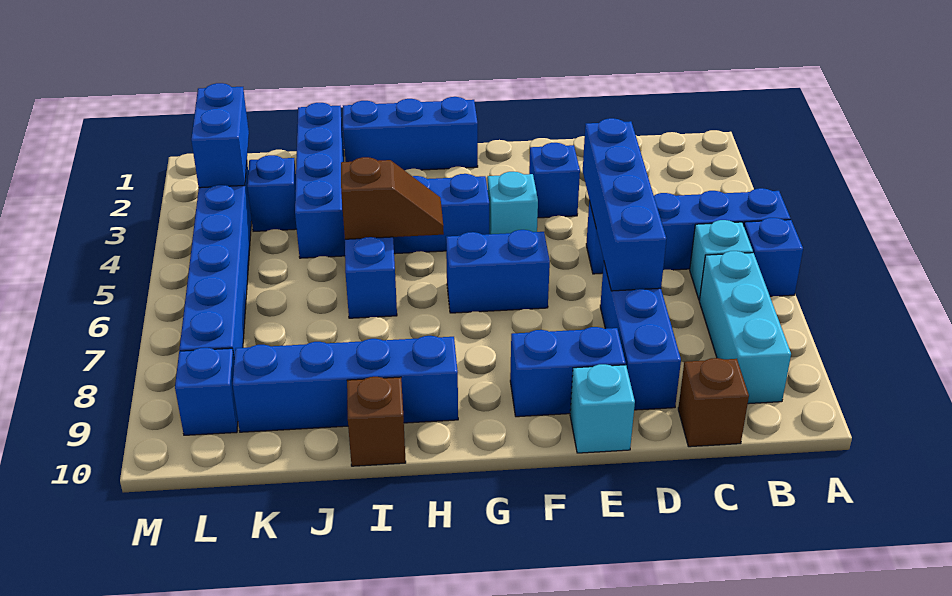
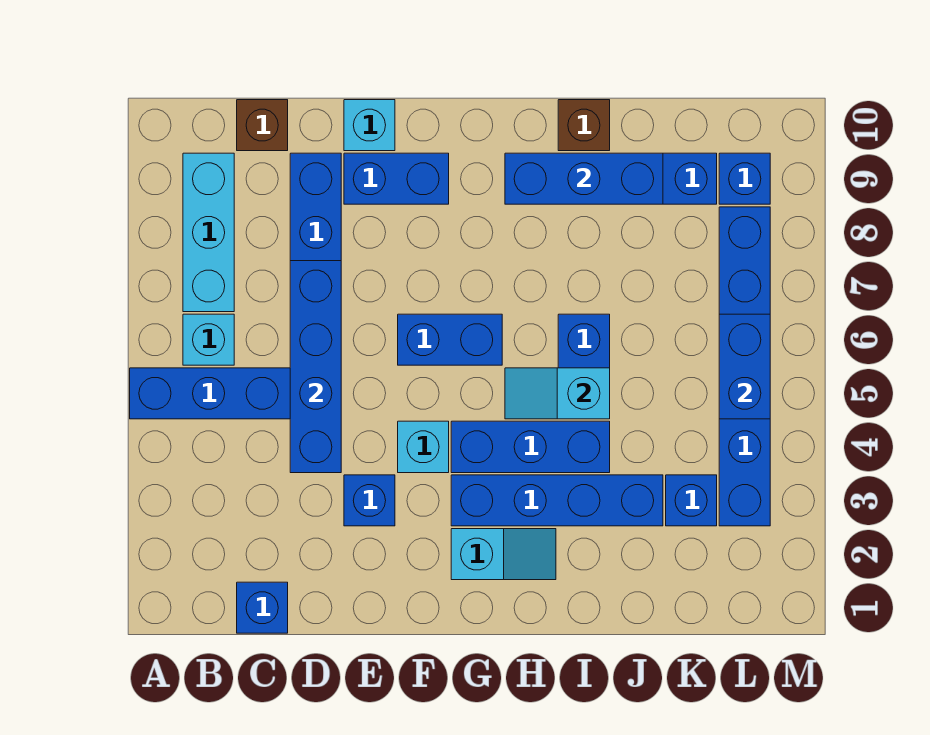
blue 1x1 brick [744,218,803,296] -> blue 1x1 brick moved to [237,582,288,633]
blue 1x3 brick [343,97,478,171] -> blue 1x3 brick moved to [505,153,663,204]
none -> cyan 1x2 slope [451,529,556,580]
brown 1x2 slope [341,157,444,239] -> cyan 1x2 slope [505,368,610,419]
blue 1x4 brick [295,103,345,258] -> blue 1x4 brick turned to [451,475,663,526]
blue 1x2 brick [191,83,249,188] -> blue 1x2 brick moved to [719,314,770,419]

